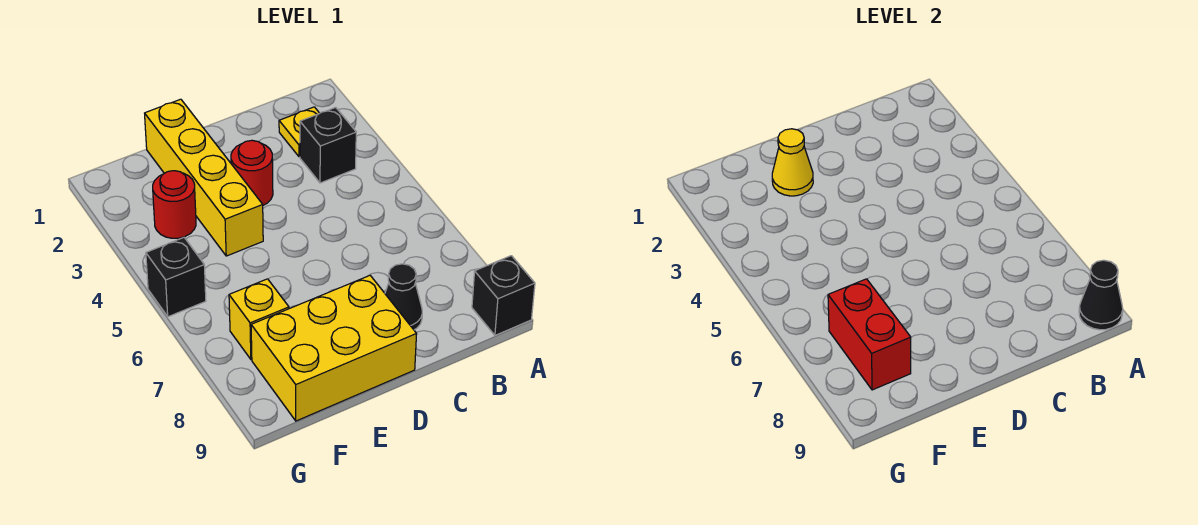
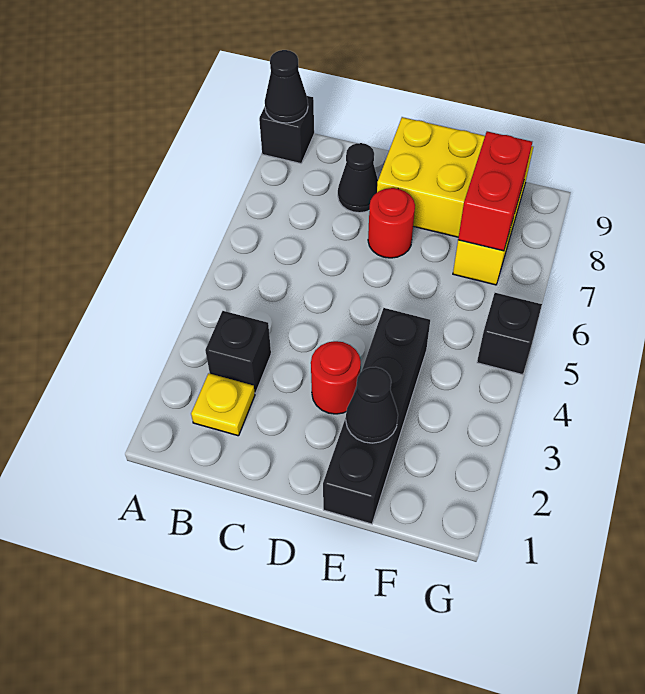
yellow 1x4 brick [145,99,263,256] -> black 1x4 brick [323,308,430,524]
yellow 1x1 cone [772,129,813,196] -> black 1x1 cone [346,367,398,443]
red 1x1 round brick [153,171,196,238] -> red 1x1 round brick moved to [368,188,415,258]

